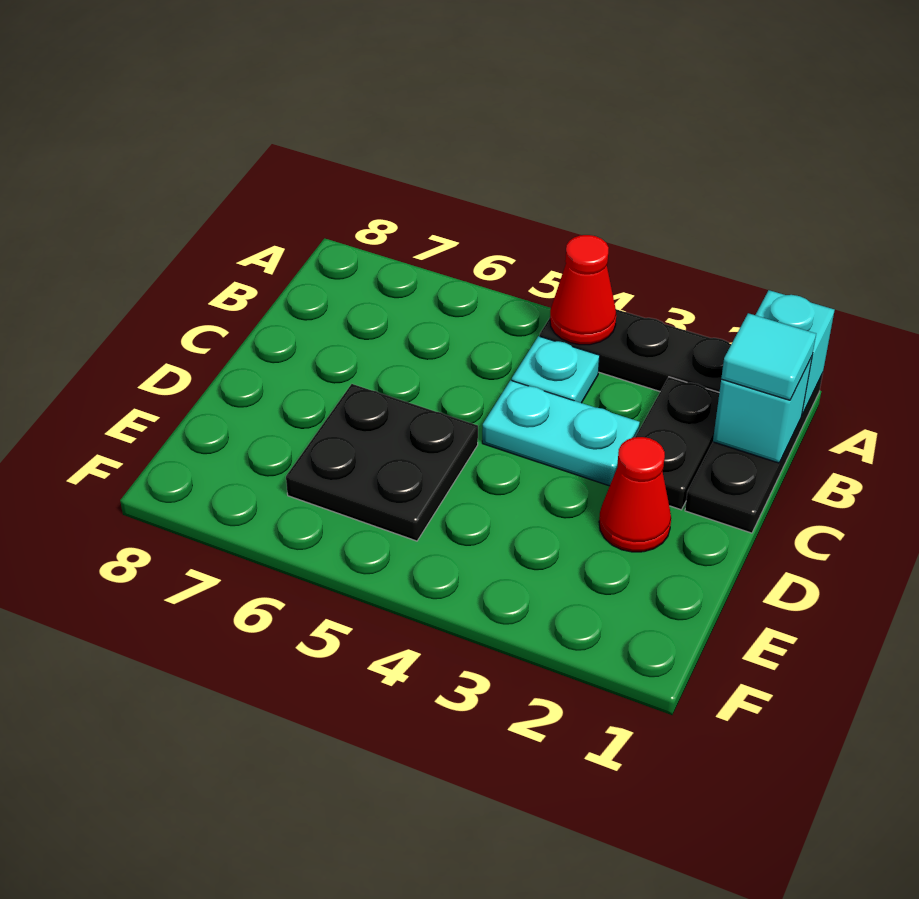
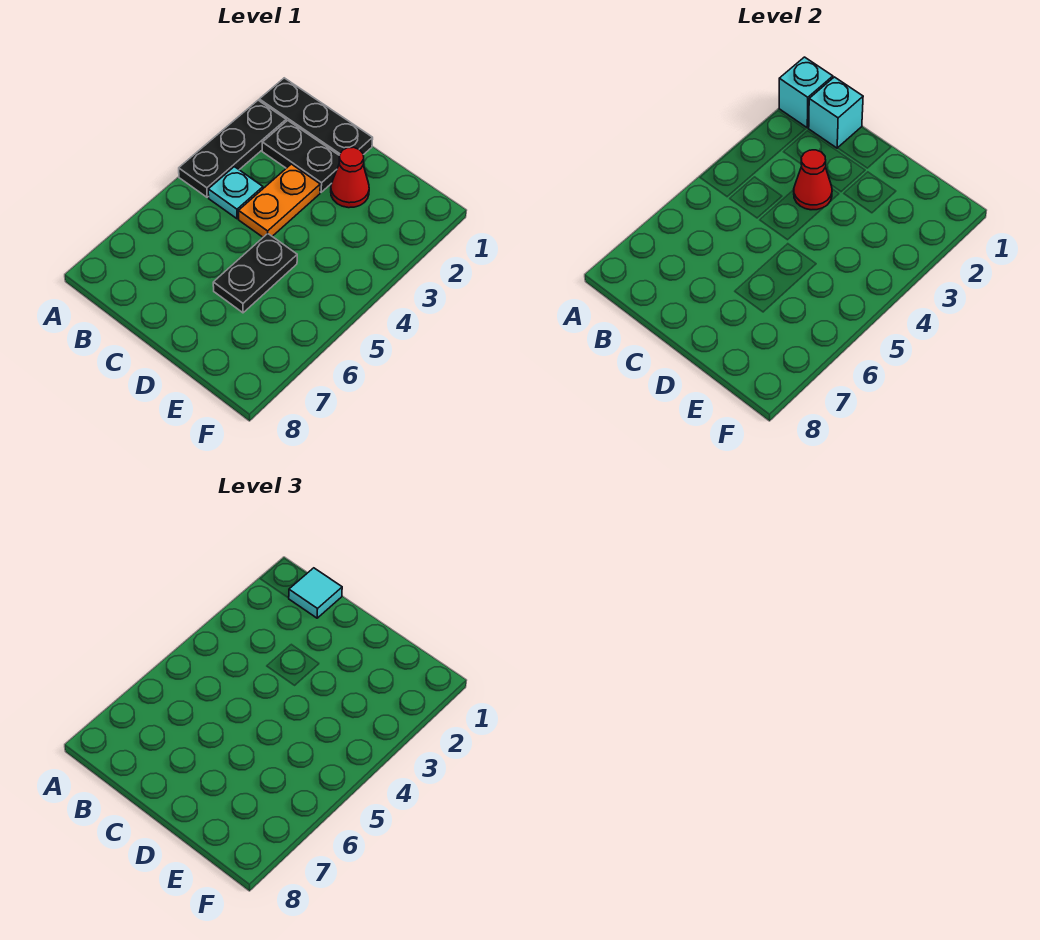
red 1x1 cone [550,235,616,345] -> red 1x1 cone moved to [794,150,832,210]
cyan 1x2 plate [482,380,640,486] -> orange 1x2 plate [239,164,320,237]
black 2x2 plate [286,384,478,541] -> black 1x2 plate [213,234,297,313]

